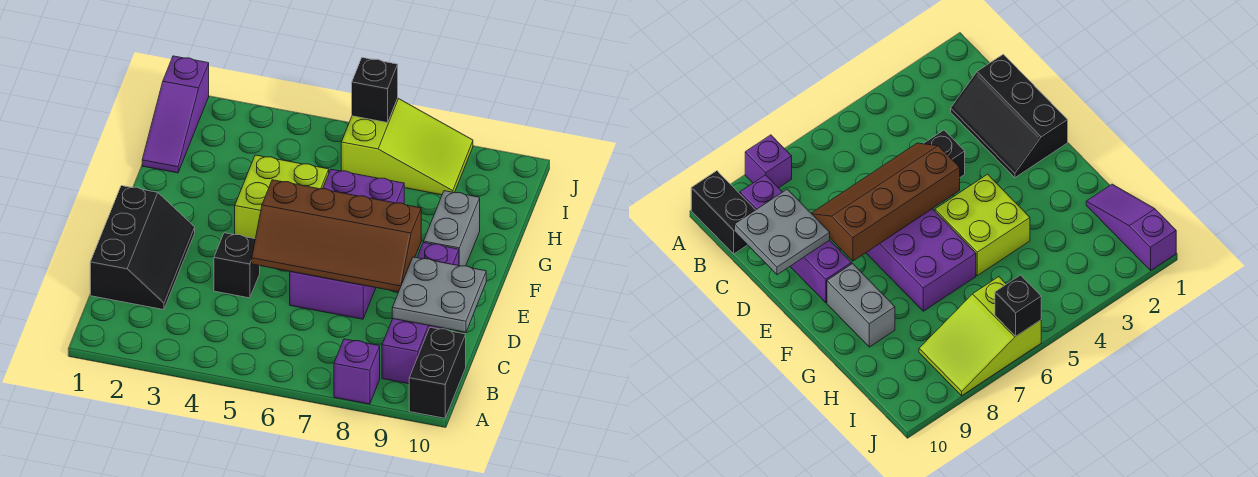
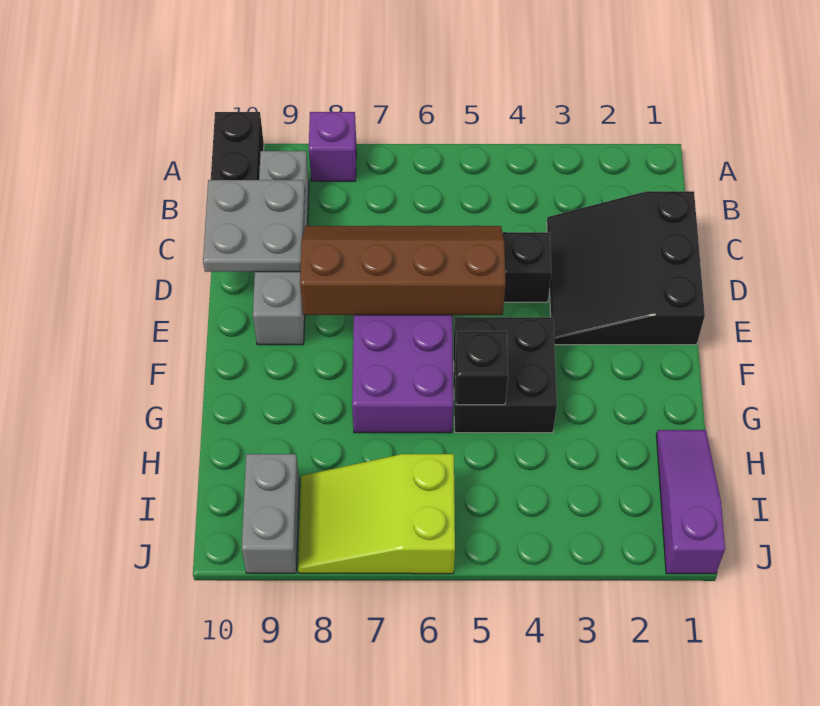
purple 1x4 brick [382,242,459,384] -> grey 1x4 brick [253,151,309,345]
black 2x3 slope [90,186,195,310] -> black 3x3 slope [547,191,705,345]
lime 2x2 brick [235,155,329,239] -> black 2x2 brick [454,317,557,433]
grey 1x2 brick [424,191,480,266] -> grey 1x2 brick moved to [242,454,299,573]
black 1x1 brick [352,58,398,123] -> black 1x1 brick moved to [455,331,508,405]

